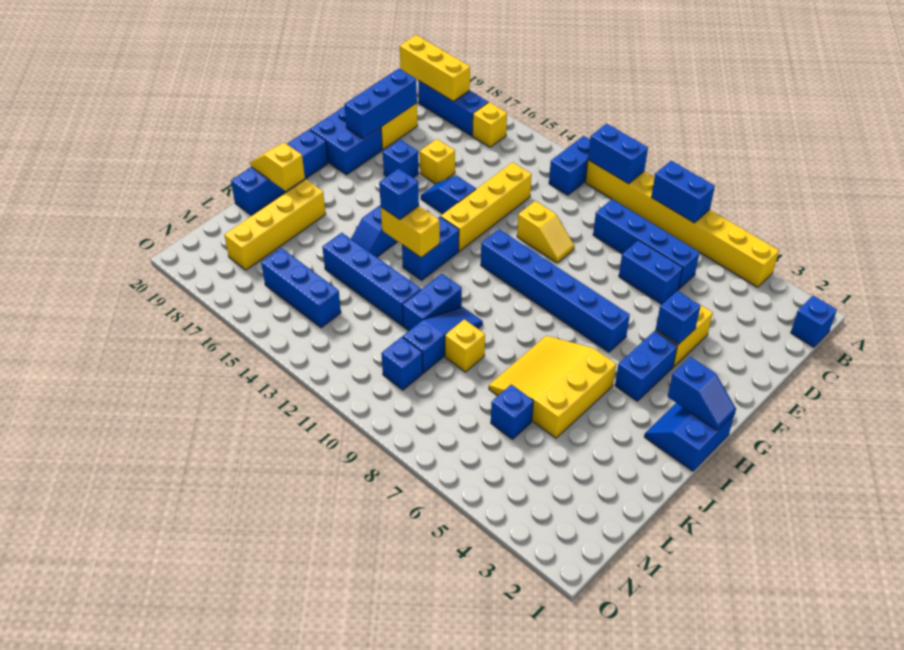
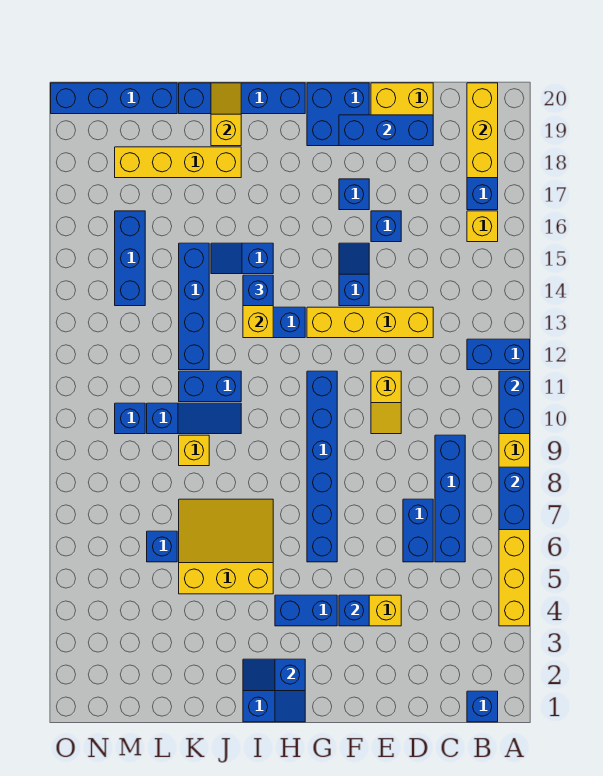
yellow 1x1 brick [420,139,455,184] -> blue 1x1 brick [371,211,401,242]
none -> blue 1x4 brick [51,83,177,114]

